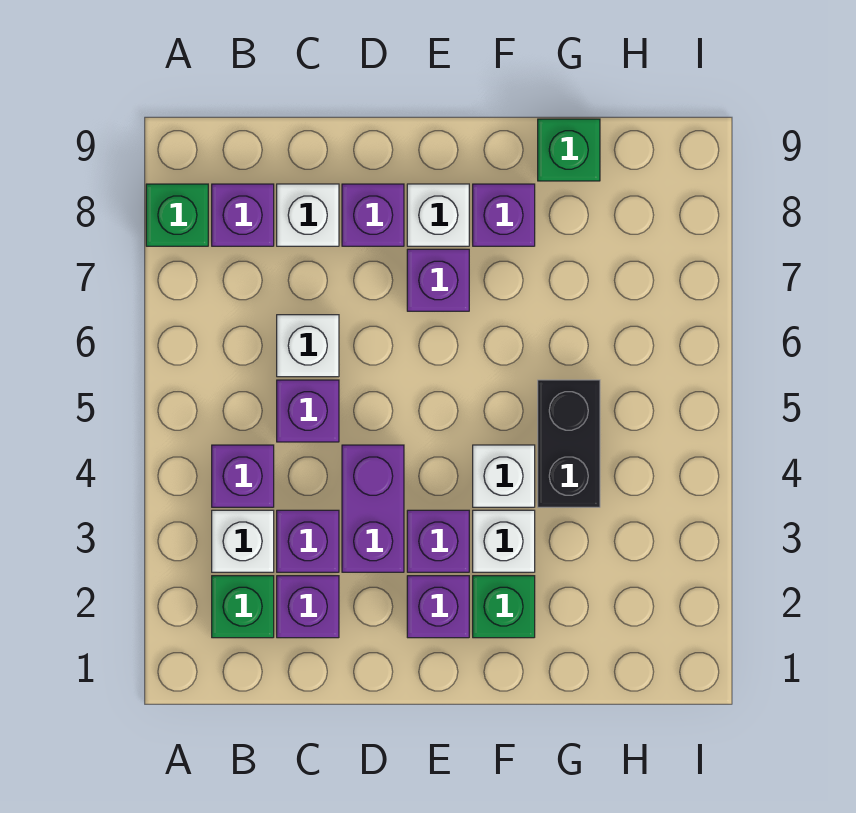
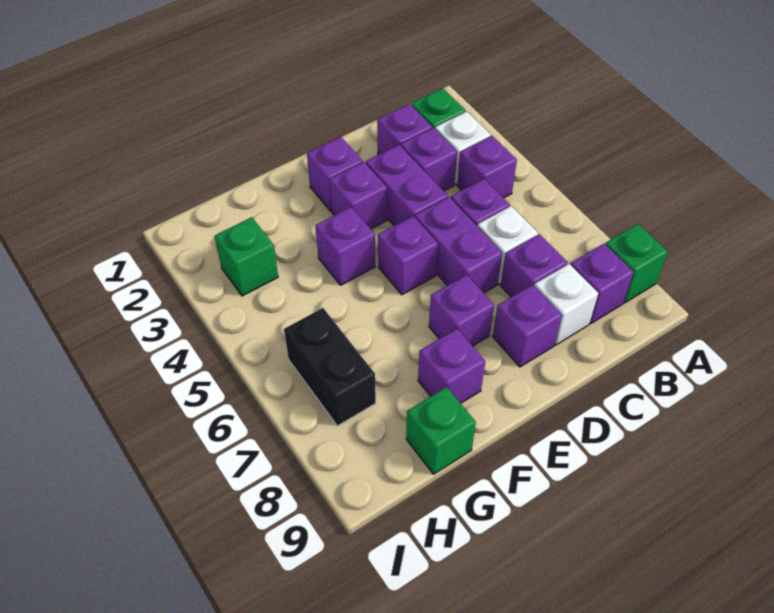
none -> purple 1x1 brick [501,234,568,297]
none -> purple 1x2 brick [415,197,502,293]
none -> purple 1x1 brick [378,216,438,295]
white 1x1 brick [407,184,469,246] -> none
green 1x1 brick [473,576,535,638] -> green 1x1 brick moved to [214,217,278,296]
white 1x1 brick [473,510,535,572] -> none
white 1x1 brick [473,445,535,507] -> purple 1x1 brick [315,207,375,285]
black 1x2 brick [538,380,600,507] -> black 1x2 brick moved to [284,308,376,426]

